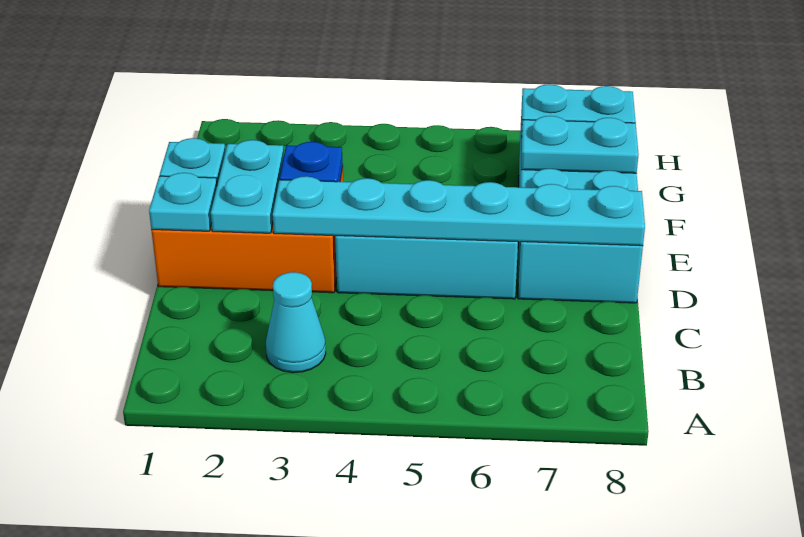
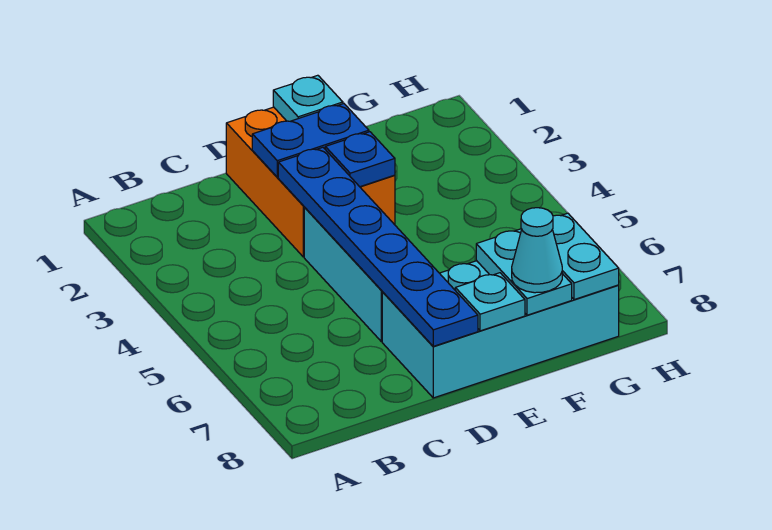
cyan 1x1 cone [266,272,326,373] -> cyan 1x1 cone moved to [512,208,562,293]
cyan 1x1 plate [149,173,217,231] -> cyan 1x1 plate moved to [455,273,525,331]
cyan 1x2 plate [211,140,284,233] -> blue 1x2 plate [252,104,369,177]
cyan 1x6 plate [273,176,645,246] -> blue 1x6 plate [278,147,478,346]

